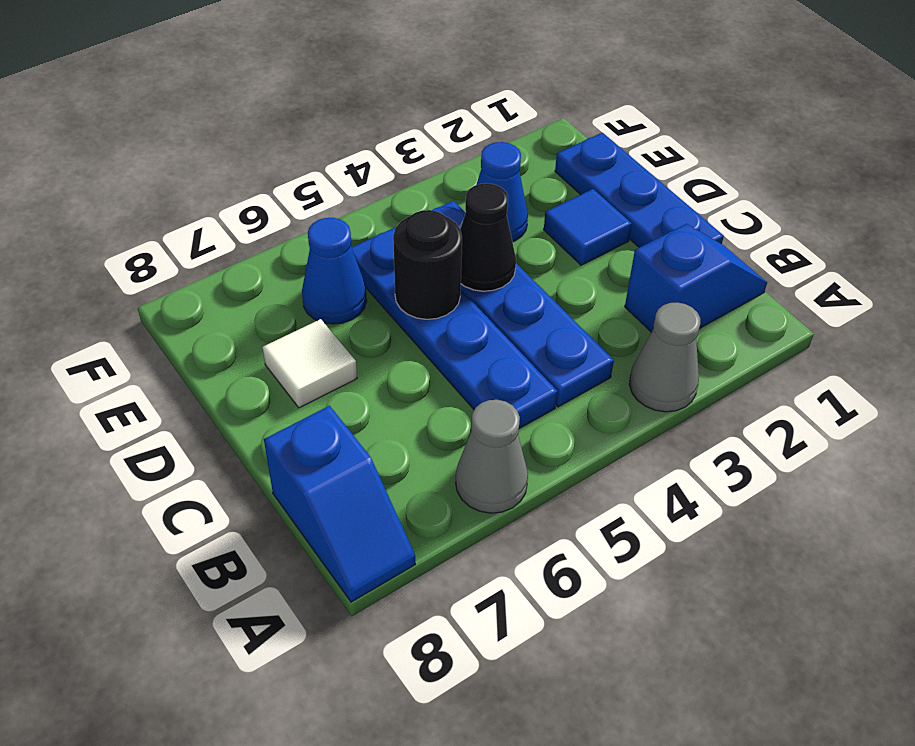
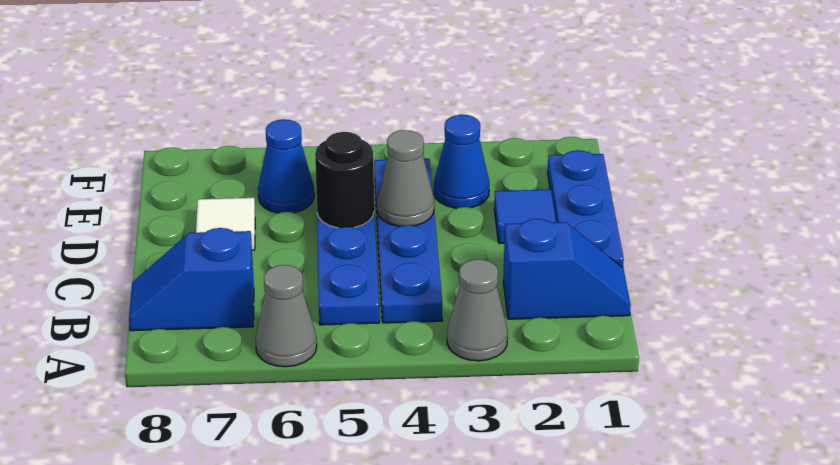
blue 1x2 slope [264,406,415,602] -> blue 1x2 slope turned to [129,228,254,331]
black 1x1 cone [460,183,516,291] -> grey 1x1 cone [377,130,434,226]

